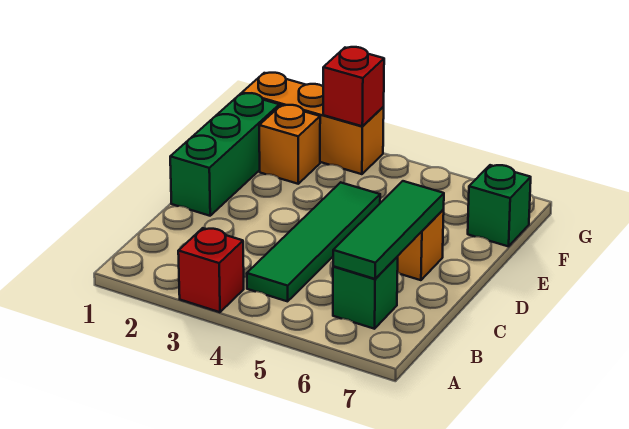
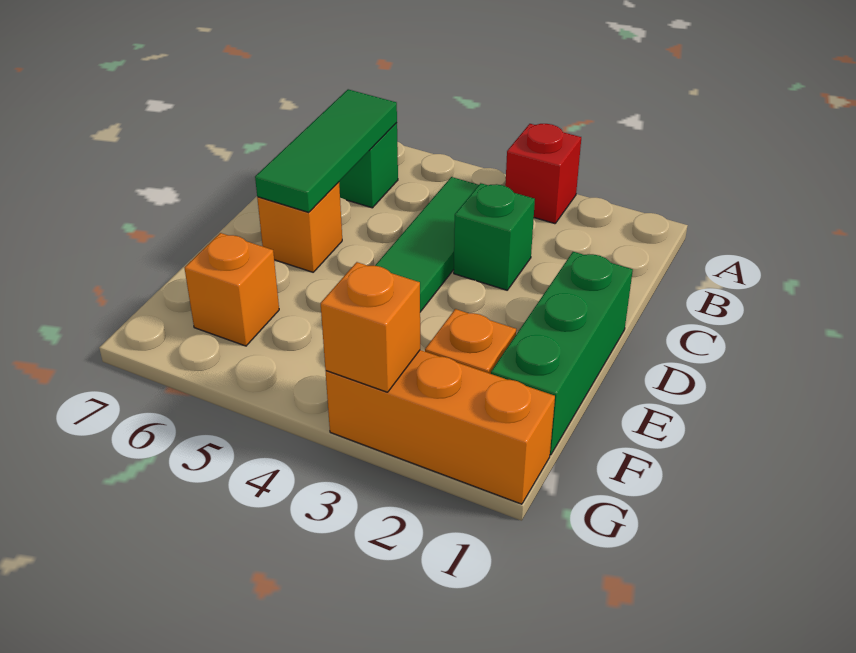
none -> orange 1x1 brick [185,233,279,346]
green 1x1 brick [468,165,531,246] -> green 1x1 brick moved to [454,183,535,290]
red 1x1 brick [323,47,384,126] -> orange 1x1 brick [321,262,420,392]

